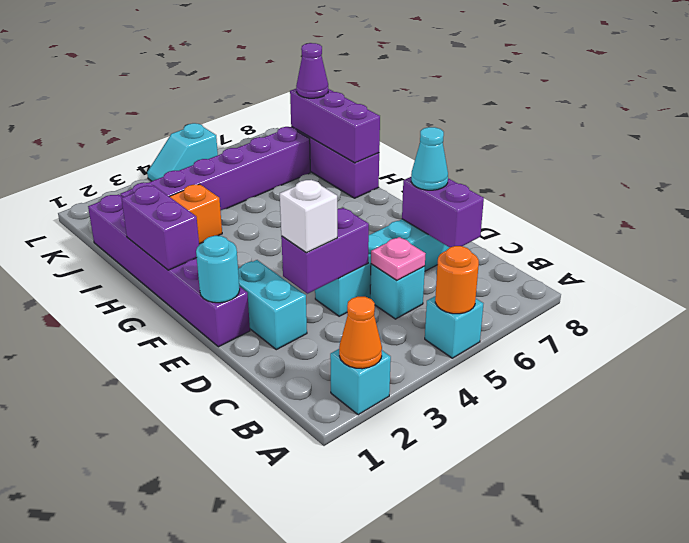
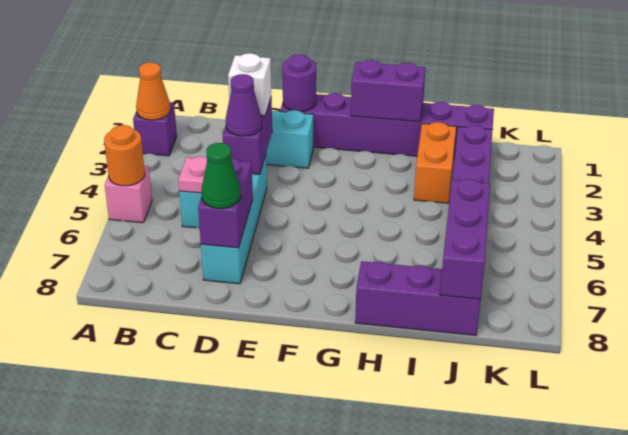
cyan 1x1 brick [330,349,391,415] -> purple 1x1 brick [133,102,177,156]
cyan 1x1 brick [425,296,484,358] -> pink 1x1 brick [105,166,152,223]
purple 1x2 brick [402,177,484,247] -> purple 1x2 brick turned to [198,158,253,248]
cyan 1x1 cone [411,127,448,190] -> green 1x1 cone [201,143,241,208]
cyan 1x1 round brick [196,236,240,303] -> purple 1x1 round brick [282,54,316,111]
purple 1x3 brick [290,89,380,163] -> purple 1x3 brick turned to [440,179,490,299]
purple 1x1 cone [296,43,328,98] -> purple 1x1 cone moved to [226,74,262,136]
cyan 1x2 slope [147,123,218,181] -> none

